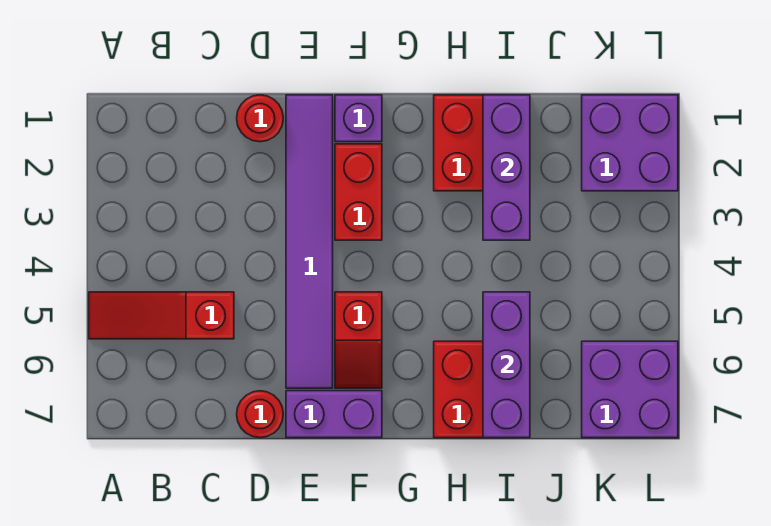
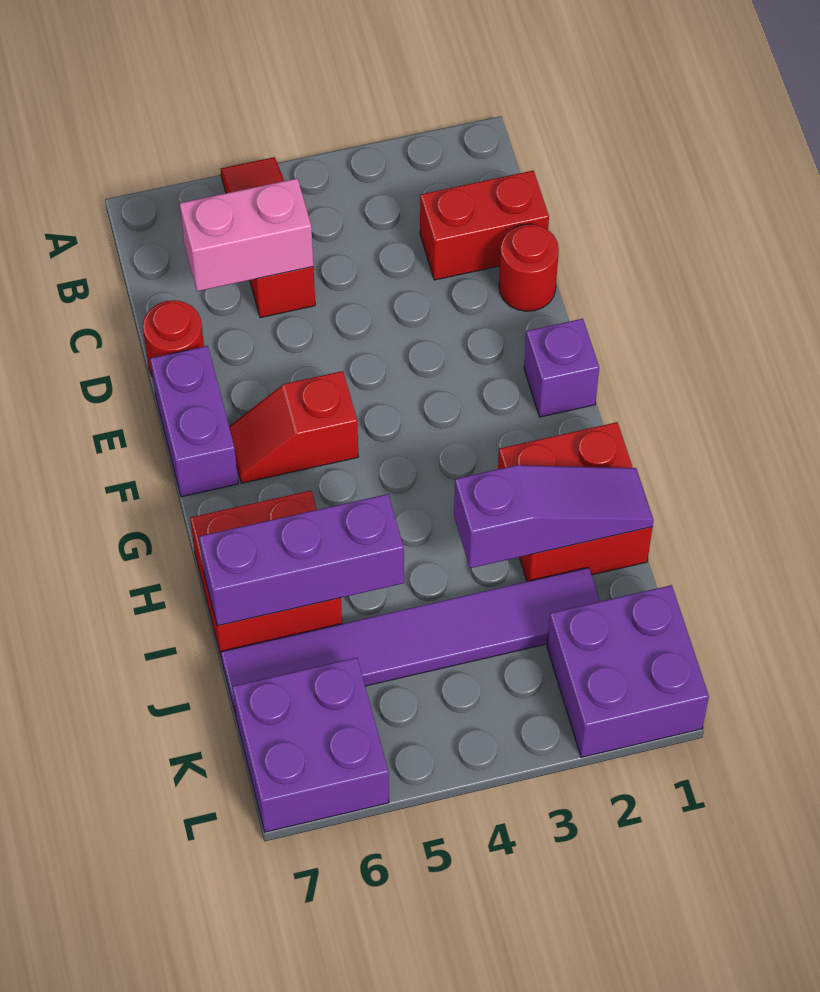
none -> pink 1x2 brick [180,178,313,291]
purple 1x6 tile [286,95,333,388] -> purple 1x6 tile moved to [221,568,600,716]
red 1x2 brick [335,144,382,240] -> red 1x2 brick moved to [420,170,549,280]
purple 1x3 brick [483,95,530,240] -> purple 1x3 slope [454,465,654,568]

